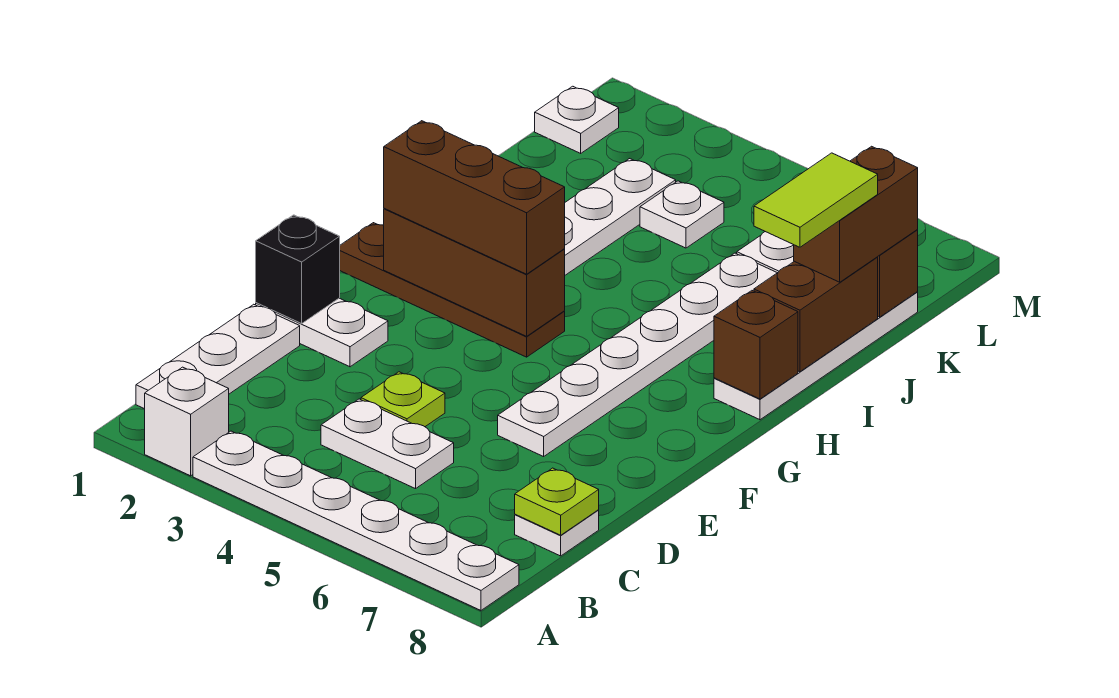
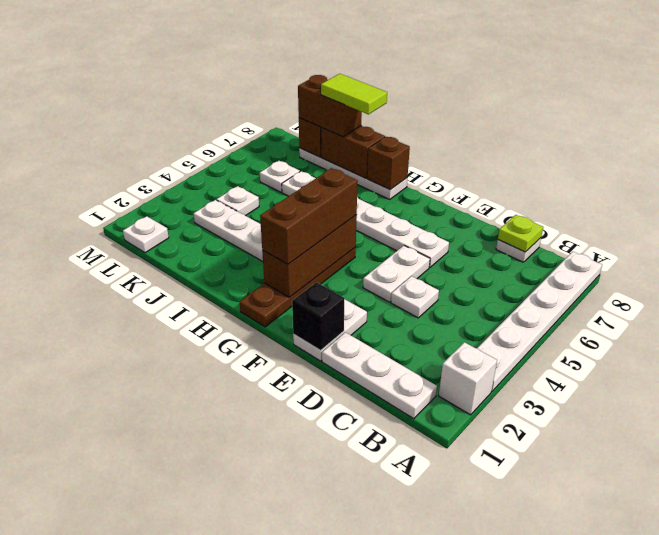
white 1x2 plate [321,399,454,489] -> white 1x2 plate moved to [363,246,430,302]
lime 1x1 plate [361,372,445,427] -> white 1x1 plate [391,276,439,318]

